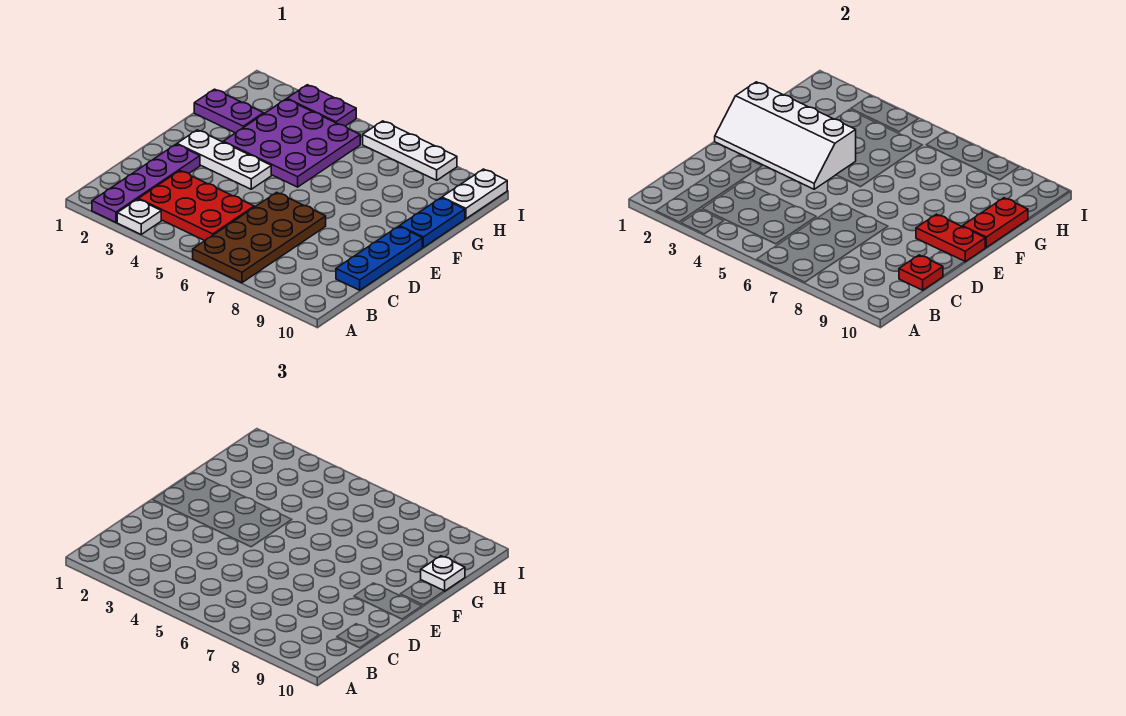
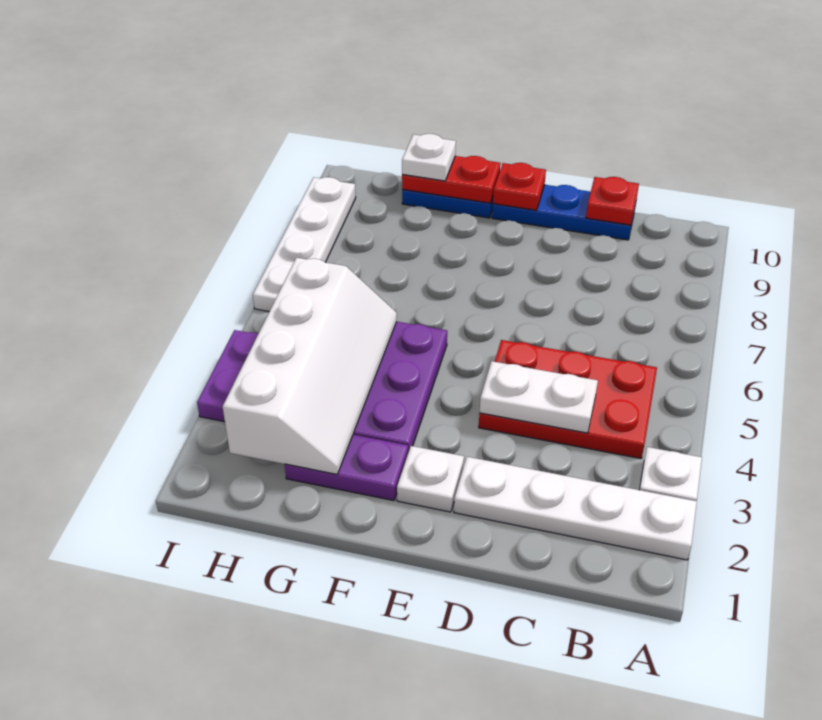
purple 1x4 plate [92,144,200,222] -> white 1x4 plate [454,457,697,560]
brown 2x4 plate [193,192,326,283] -> none
red 2x3 plate [139,171,254,241] -> red 2x3 plate turned to [479,340,657,459]
white 2x4 slope [715,82,856,189] -> white 2x4 slope moved to [223,258,397,474]
white 1x3 plate [177,130,271,189] -> white 1x1 plate [397,446,464,512]
red 1x2 plate [916,214,985,262] -> red 1x1 plate [493,163,546,210]
purple 1x2 plate [194,89,264,133] -> purple 1x2 plate turned to [285,435,408,501]
white 1x2 plate [442,169,507,219] -> white 1x2 plate moved to [479,361,598,433]
white 1x3 plate [363,121,457,180] -> white 1x4 plate [253,177,356,312]

